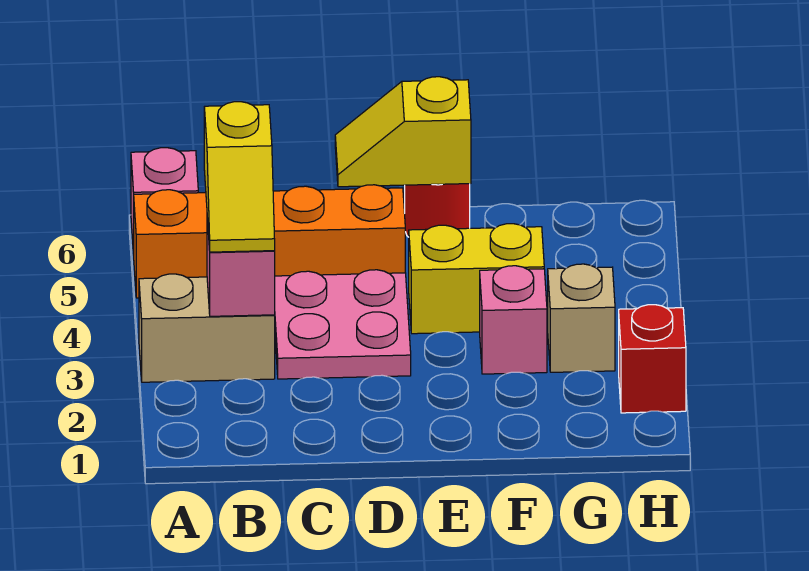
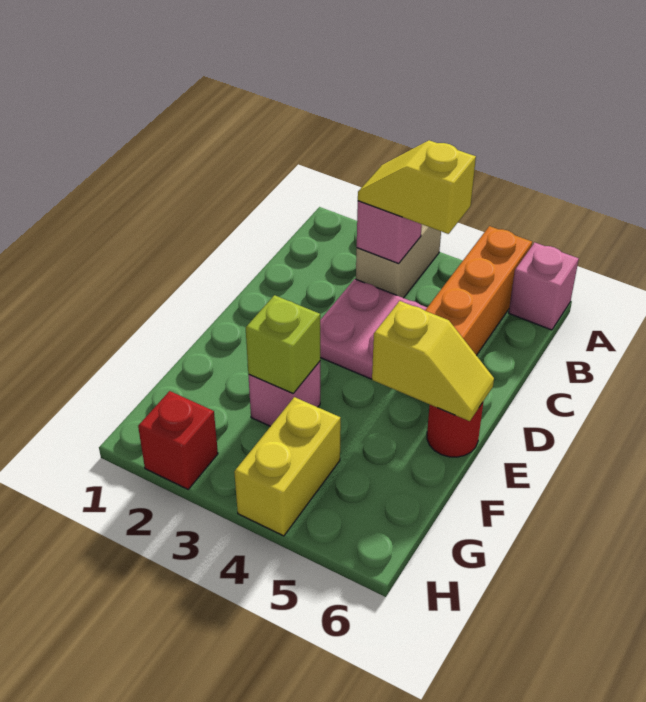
yellow 1x2 slope [335,77,471,187] -> yellow 1x2 slope turned to [372,301,494,421]
yellow 1x2 brick [409,224,544,334] -> yellow 1x2 brick moved to [234,397,341,536]
none -> lime 1x1 brick [246,295,320,394]
tan 1x1 brick [548,264,615,372] -> none

